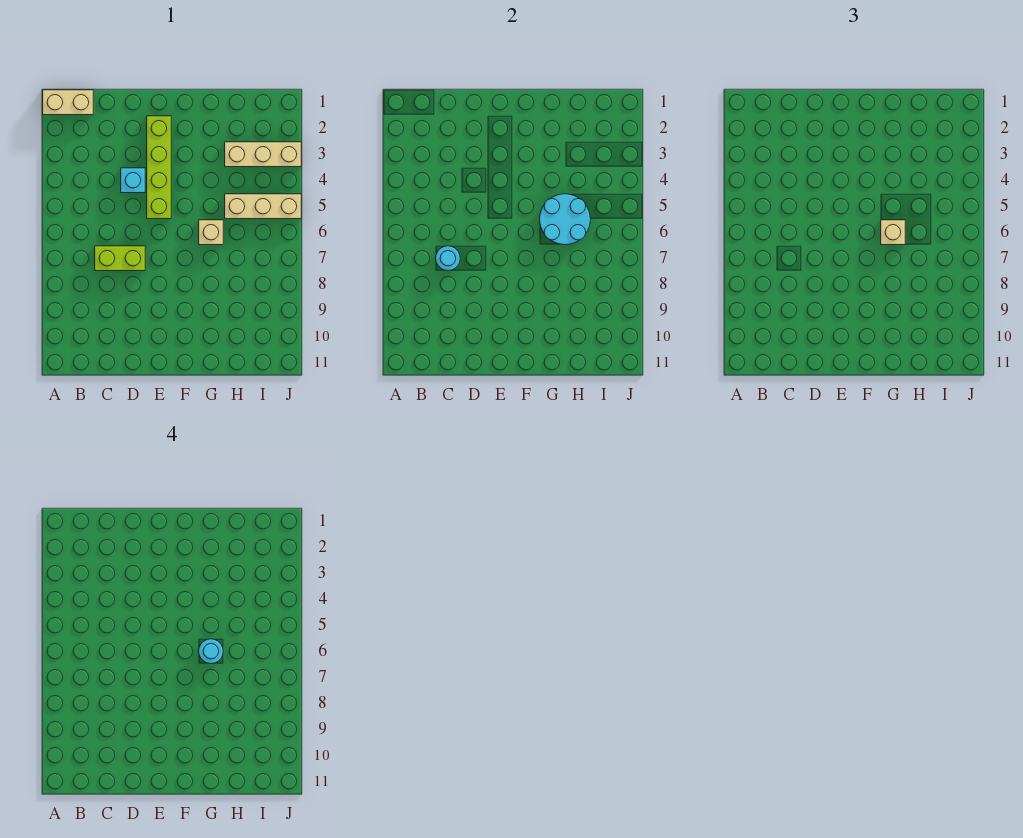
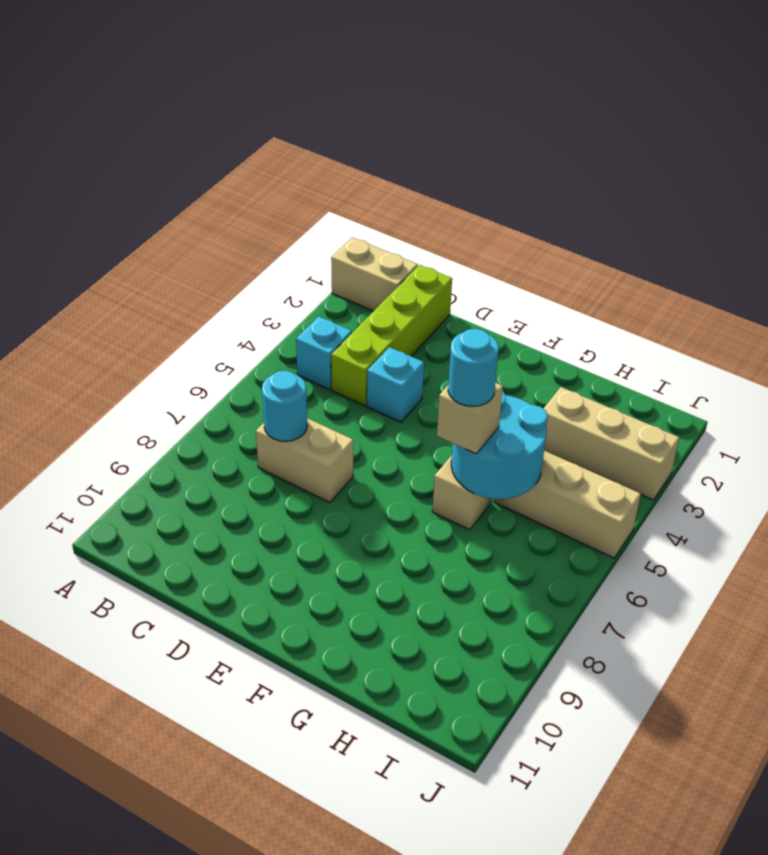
none -> cyan 1x1 brick [296,316,352,390]
lime 1x2 brick [95,246,145,271] -> tan 1x2 brick [256,418,353,503]
lime 1x4 brick [147,116,171,219] -> lime 1x4 brick moved to [331,265,452,406]

